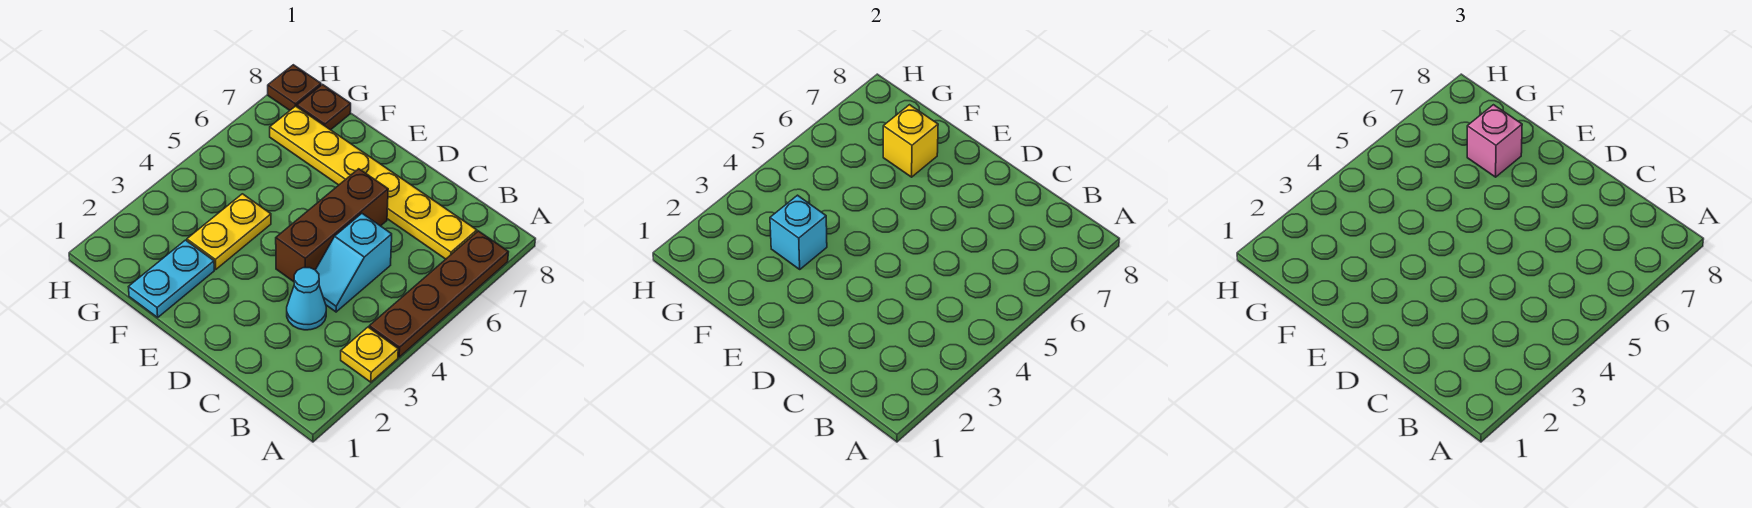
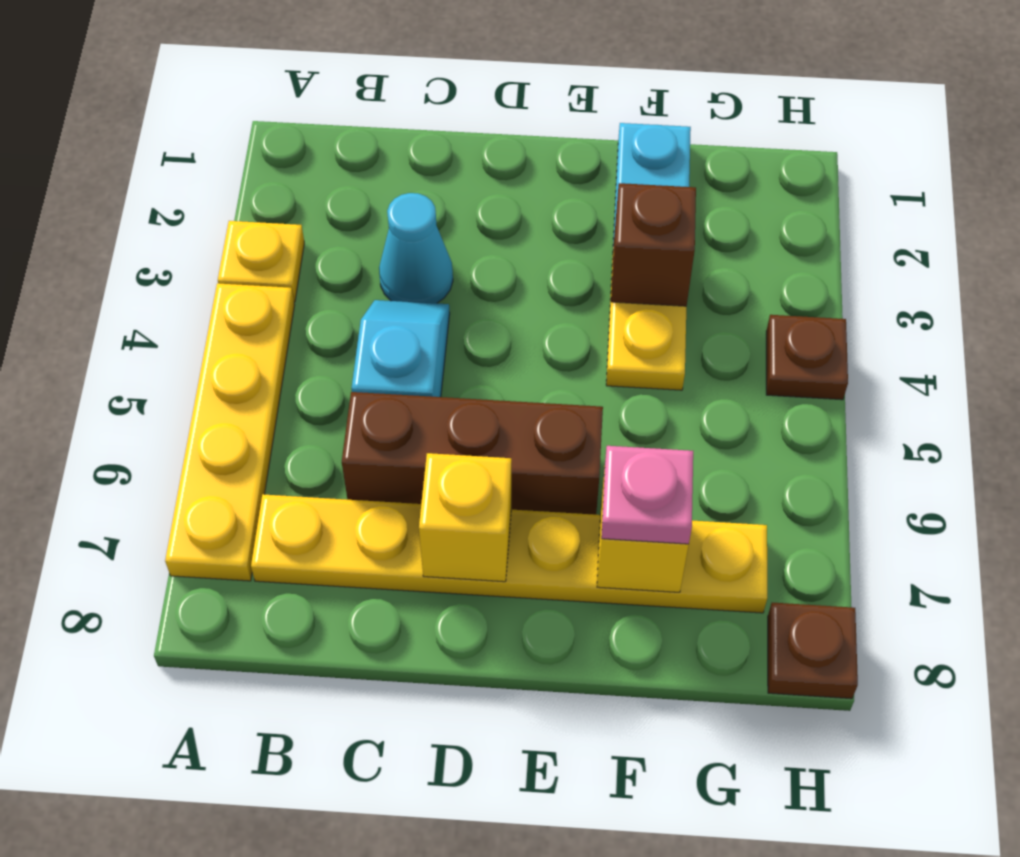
brown 1x4 plate [369,231,508,357] -> yellow 1x4 plate [165,283,295,581]
brown 1x3 brick [276,169,388,282] -> brown 1x3 brick turned to [342,392,603,515]
none -> yellow 1x1 brick [419,453,511,582]
cyan 1x1 brick [770,195,827,269] -> brown 1x1 brick [611,183,696,306]
pink 1x1 brick [1467,105,1522,177] -> pink 1x1 plate [601,446,693,544]
brown 1x1 plate [297,85,351,130] -> brown 1x1 plate moved to [766,315,848,400]

